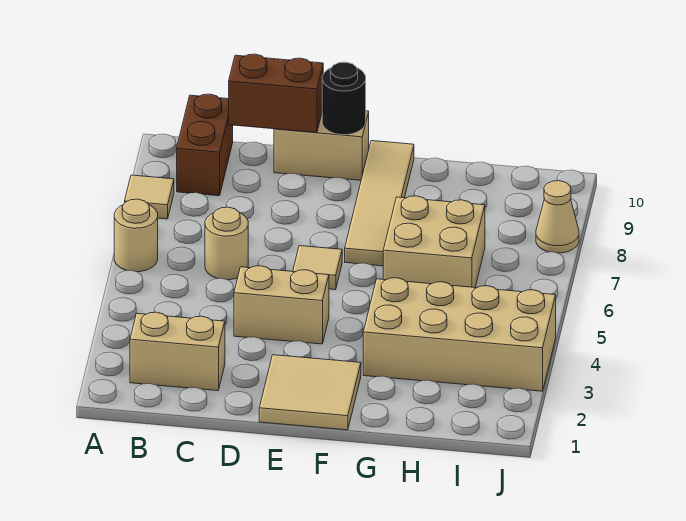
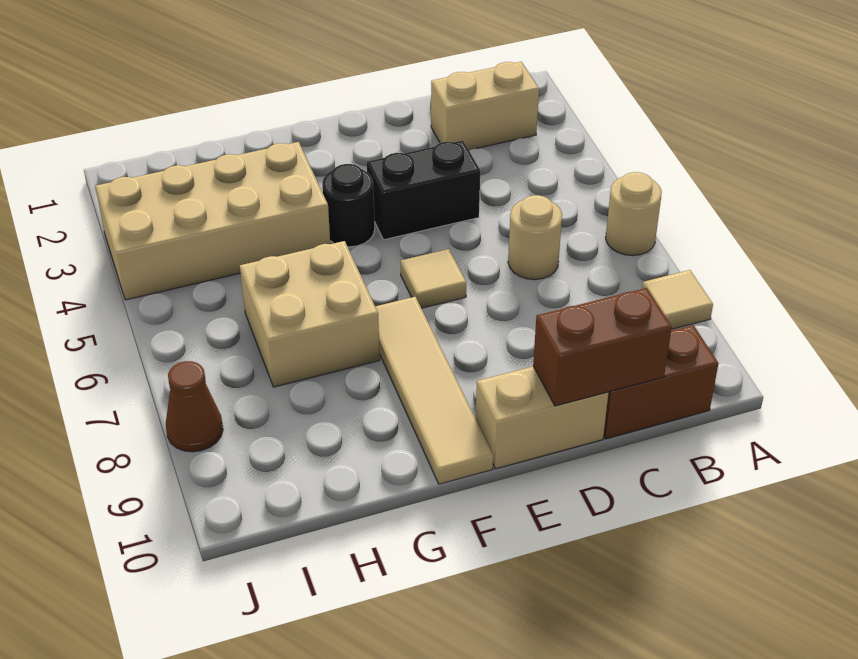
brown 1x2 brick [177,94,233,196] -> brown 1x2 brick turned to [604,325,718,439]
tan 1x2 brick [234,266,329,344] -> black 1x2 brick [367,140,480,240]
tan 2x2 tile [259,355,361,430] -> none
black 1x1 round brick [322,62,366,135] -> black 1x1 round brick moved to [322,164,375,247]
tan 1x1 cone [536,181,579,253] -> brown 1x1 cone [166,361,223,452]

